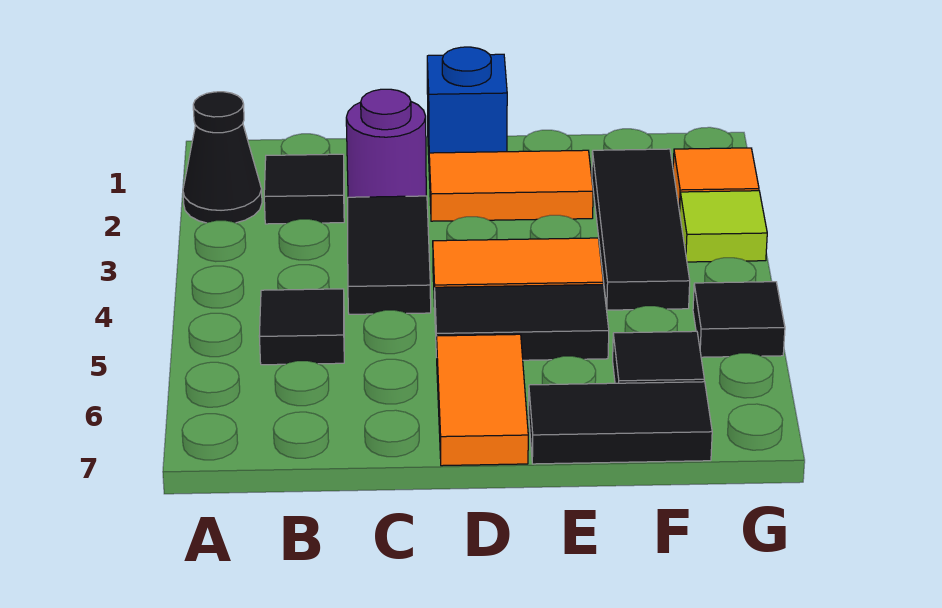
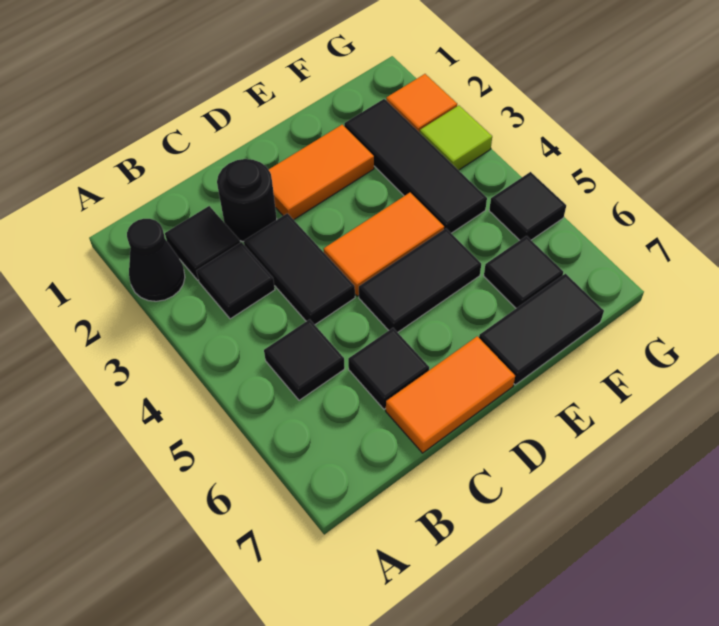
none -> black 1x1 tile [197,242,275,319]
purple 1x1 round brick [346,89,426,197] -> black 1x1 round brick [217,159,277,242]
none -> black 1x1 tile [348,328,429,409]
blue 1x1 brick [427,47,507,155] -> none
orange 1x2 tile [437,334,528,466] -> orange 1x2 tile turned to [386,336,515,453]

